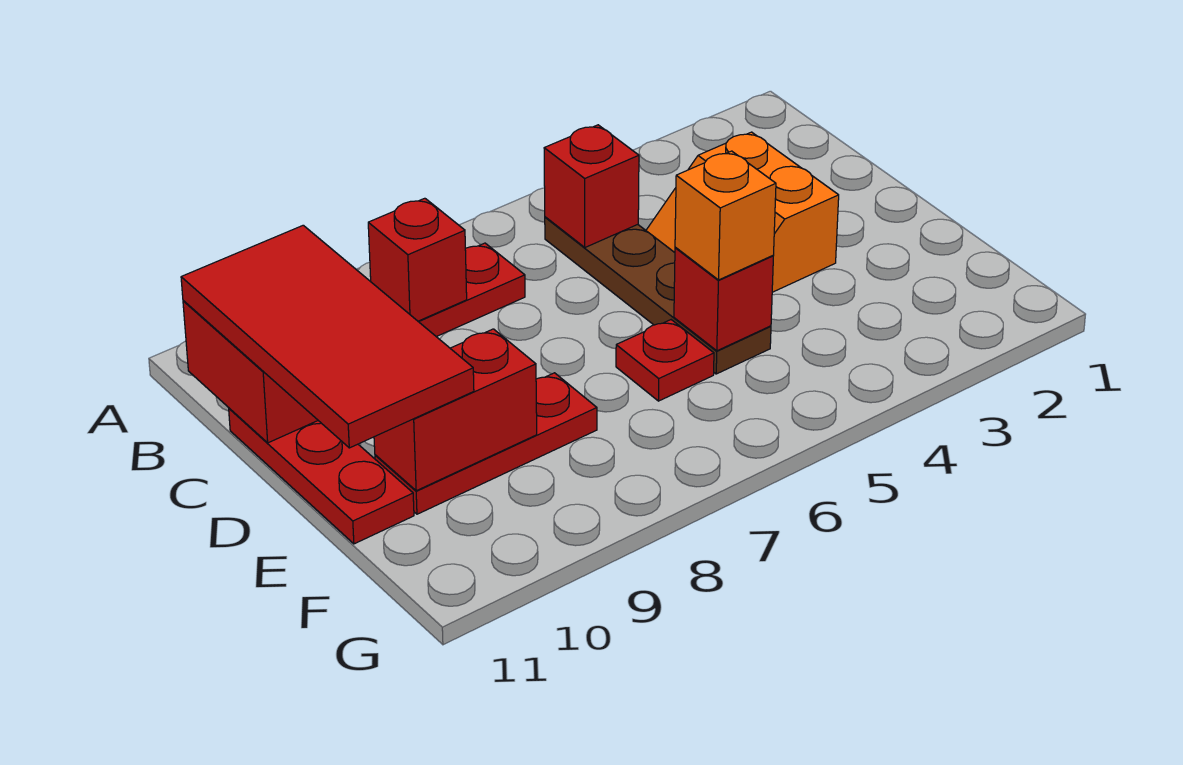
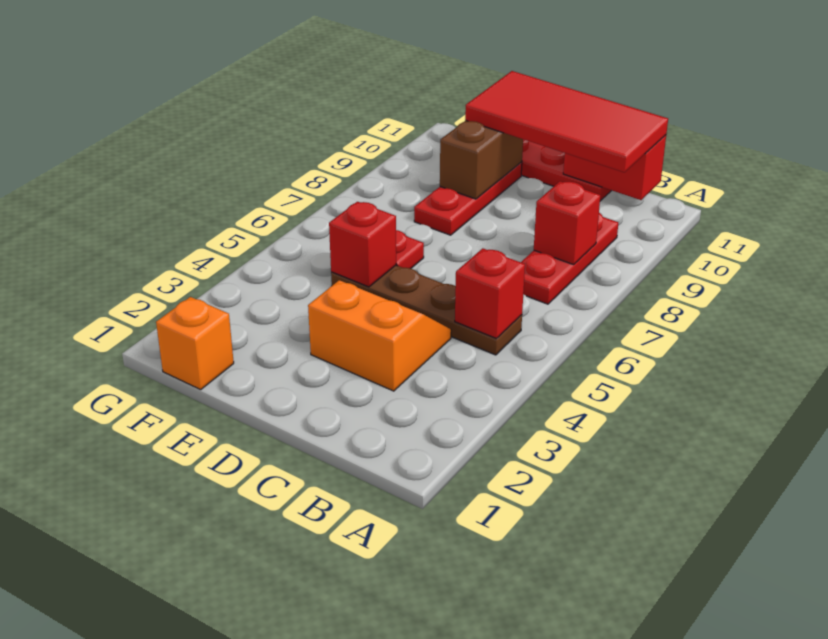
orange 1x1 brick [675,151,776,280] -> orange 1x1 brick moved to [156,297,234,390]
red 1x2 brick [374,329,537,491] -> brown 1x2 brick [440,121,523,199]

